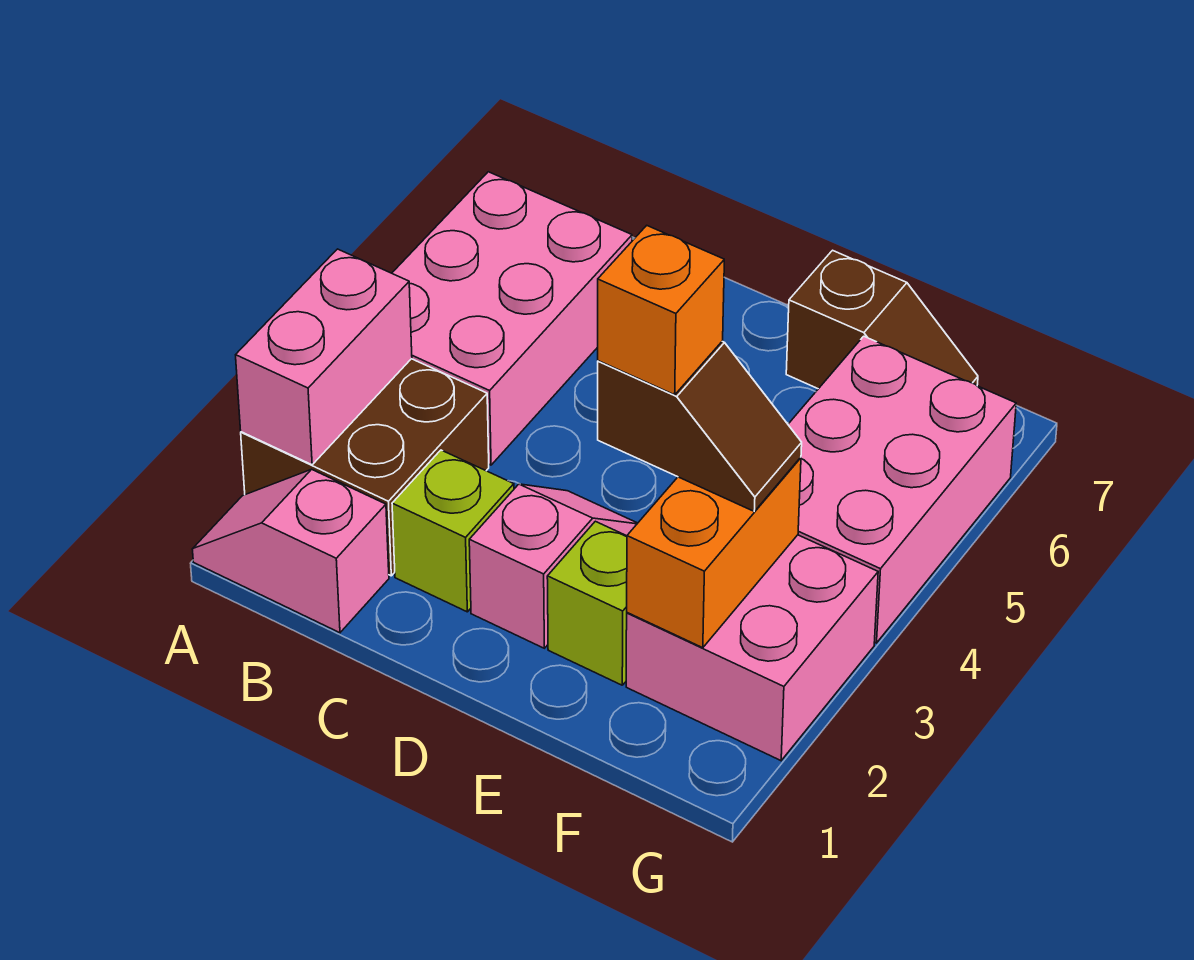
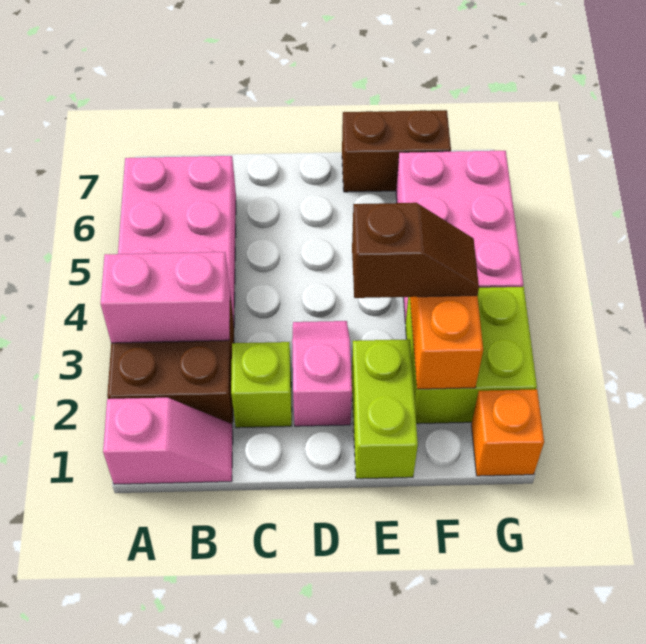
pink 1x2 slope [192,469,389,633] -> pink 1x2 slope turned to [103,398,233,484]
pink 1x2 brick [236,249,412,465] -> pink 1x2 brick turned to [101,252,230,343]
lime 1x1 brick [547,521,627,685] -> lime 1x2 brick [351,339,418,479]
orange 1x1 brick [598,226,724,395] -> orange 1x1 brick moved to [471,389,544,476]
brown 1x2 slope [786,250,978,389] -> brown 1x2 brick [342,110,451,192]
pink 2x2 brick [626,535,878,761] -> lime 2x2 brick [406,287,537,424]

